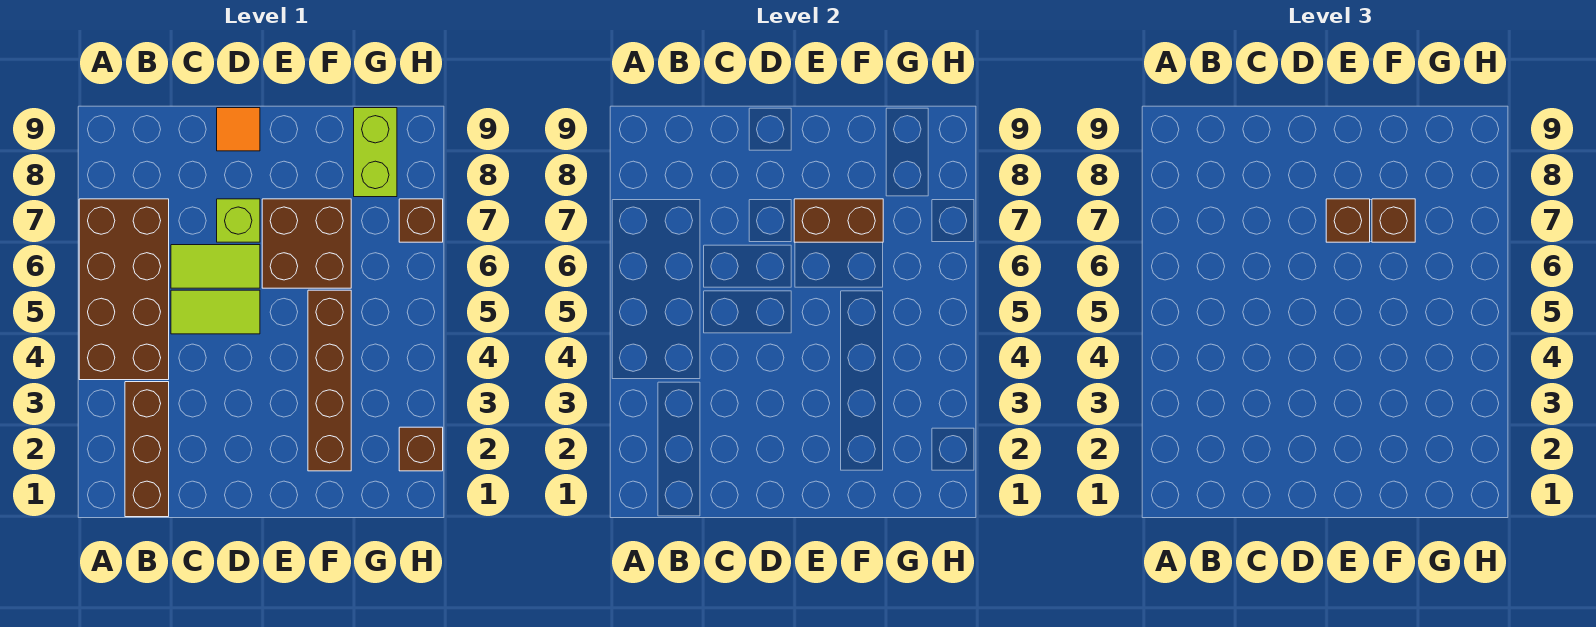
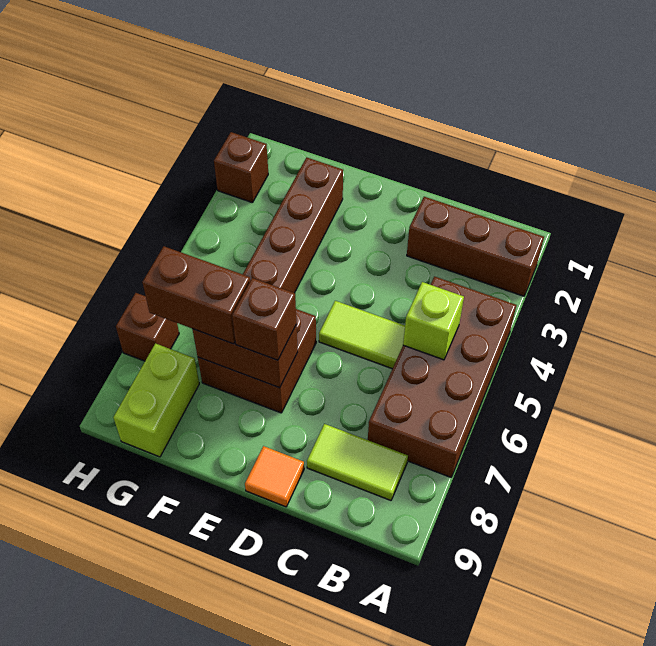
brown 1x3 brick [125,382,169,517] -> brown 1x3 brick turned to [407,197,544,296]
lime 1x2 tile [171,245,260,288] -> lime 1x2 tile moved to [307,424,408,500]
lime 1x1 brick [217,199,260,242] -> lime 1x1 brick moved to [403,282,464,360]
brown 1x1 brick [1372,199,1415,242] -> brown 1x2 brick [142,246,250,344]

